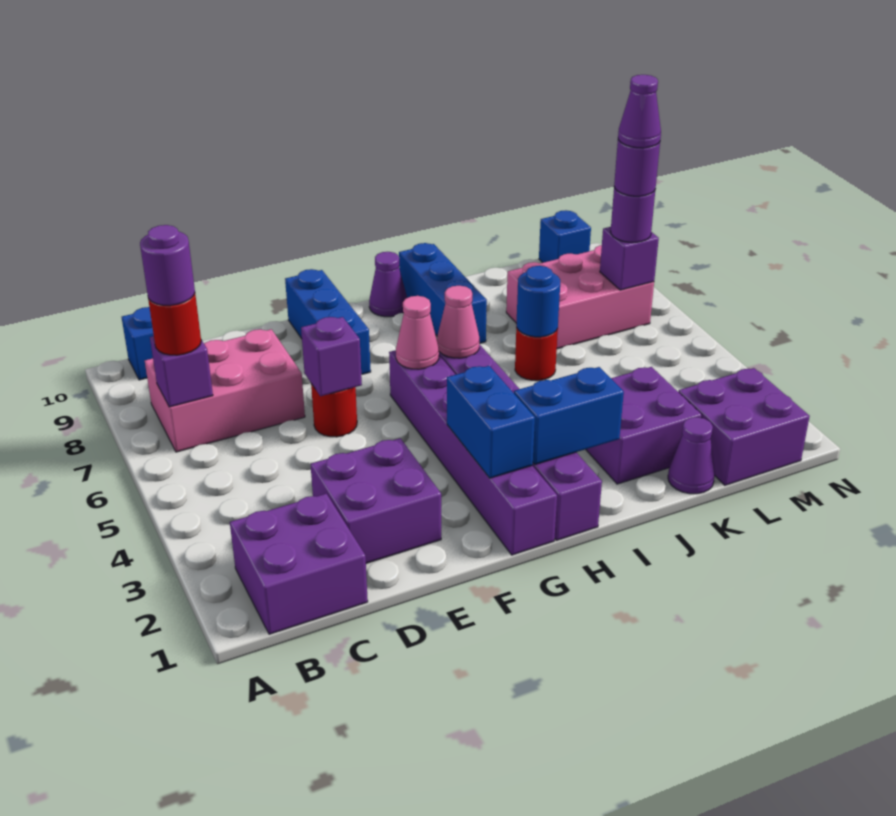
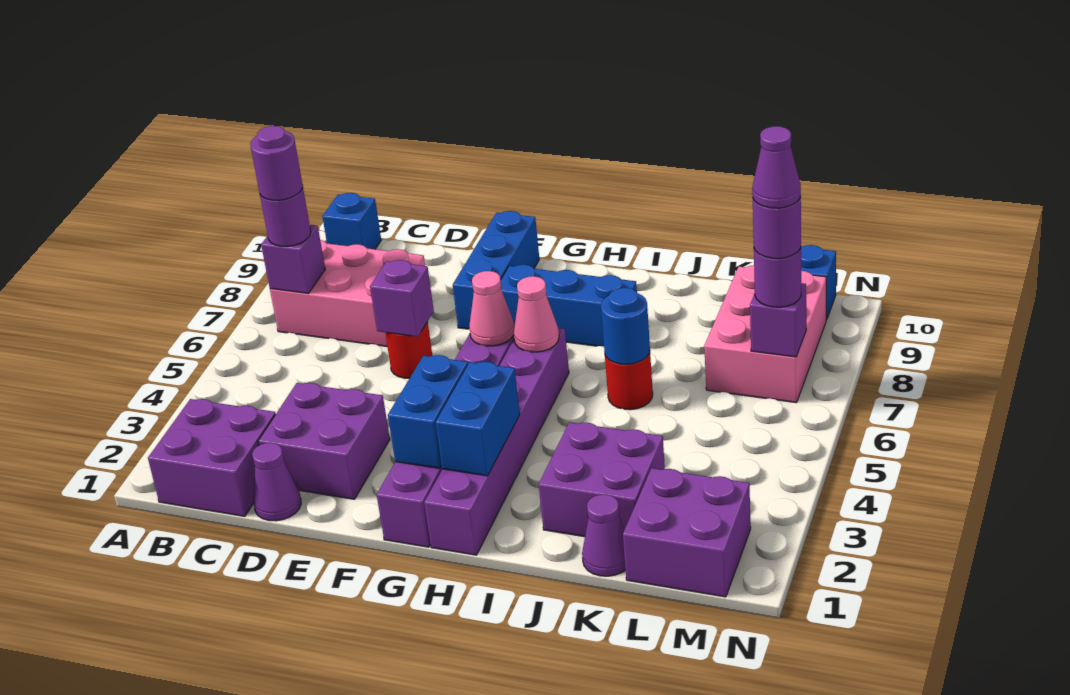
red 1x1 round brick [148,294,201,355] -> purple 1x1 round brick [260,188,311,246]
blue 1x2 brick [514,367,624,464] -> blue 1x2 brick turned to [436,362,520,476]
purple 1x1 cone [369,252,407,317] -> purple 1x1 cone moved to [252,443,301,521]
blue 1x3 brick [399,243,487,344] -> blue 1x3 brick turned to [501,265,637,346]
pink 2x3 brick [506,245,654,349] -> pink 2x3 brick turned to [704,265,826,403]

